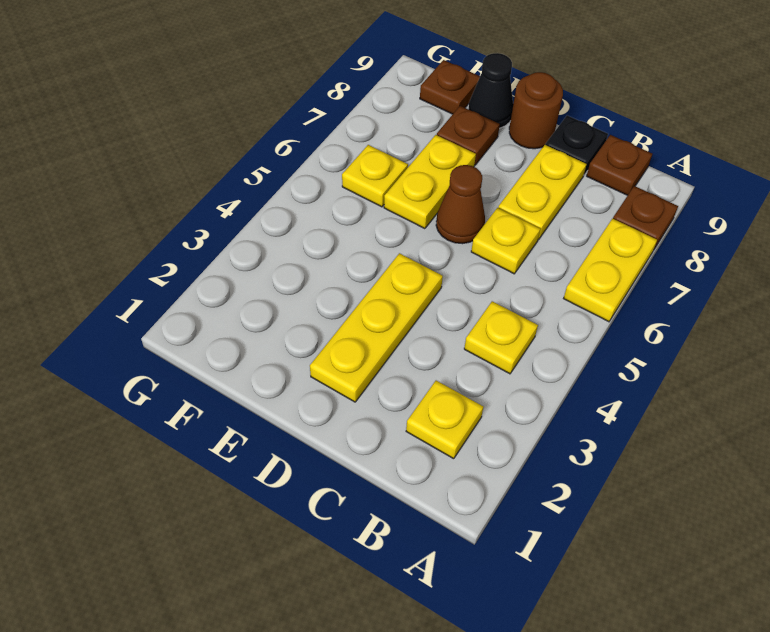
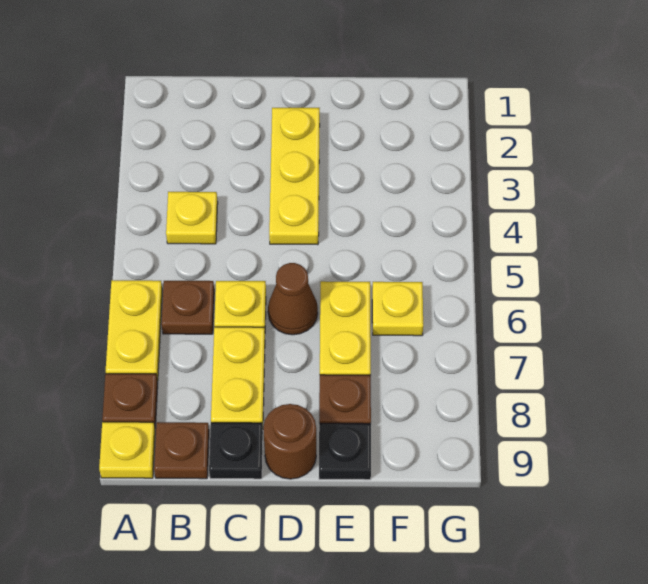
yellow 1x1 plate [406,381,483,459] -> yellow 1x1 plate moved to [99,422,155,478]
black 1x1 cone [468,53,513,128] -> black 1x1 plate [319,423,371,480]
brown 1x1 plate [420,60,480,114] -> brown 1x1 plate moved to [161,281,214,334]

